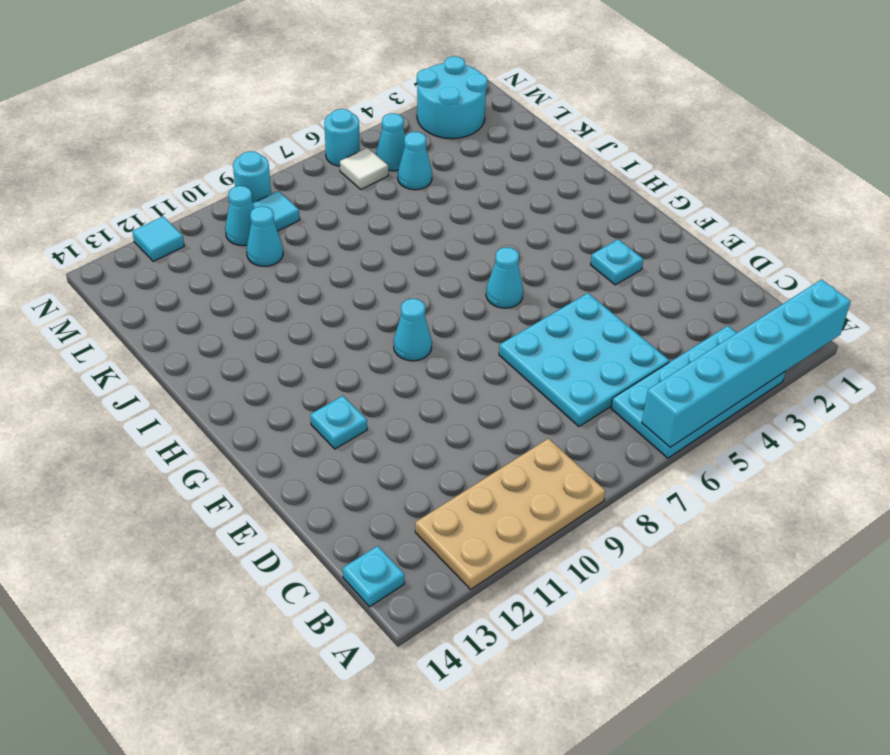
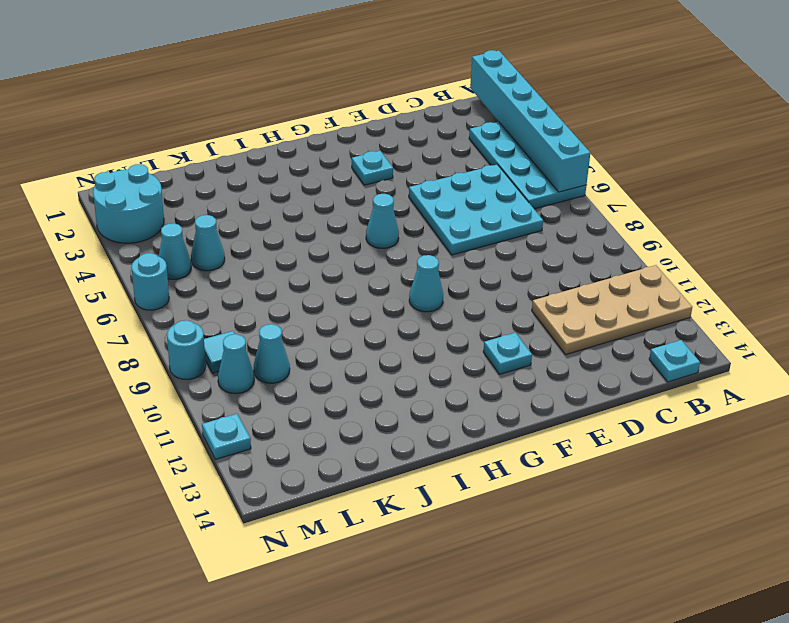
tan 2x4 plate [415,439,605,589] -> tan 2x4 plate turned to [532,265,692,355]
white 1x1 tile [340,148,388,189] -> none
cyan 1x1 tile [132,216,184,261] -> cyan 1x1 plate [202,414,251,459]

